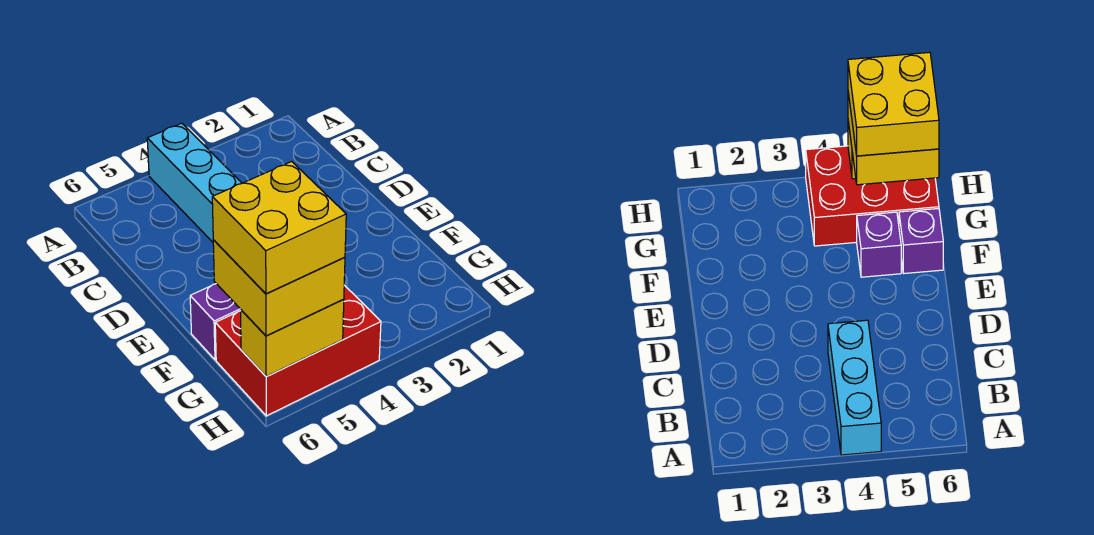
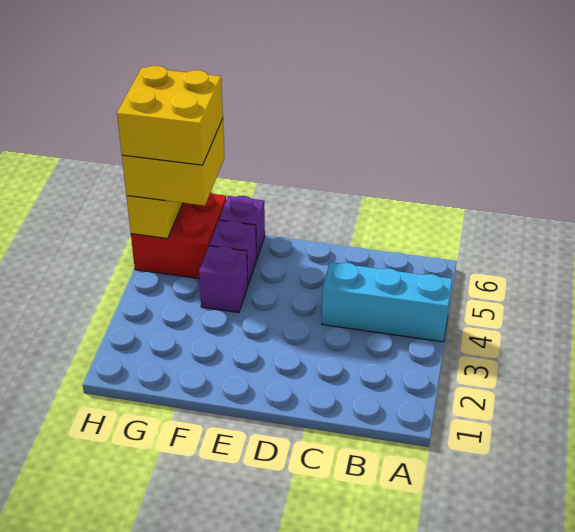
none -> purple 1x1 brick [199,246,248,313]
red 2x3 brick [215,285,381,416] -> red 2x2 brick [131,192,226,279]

